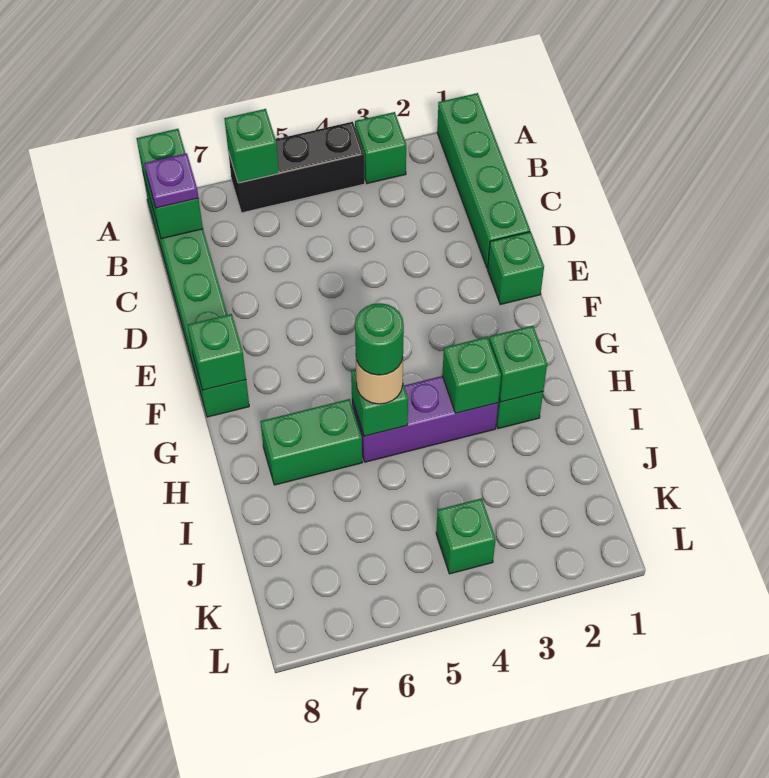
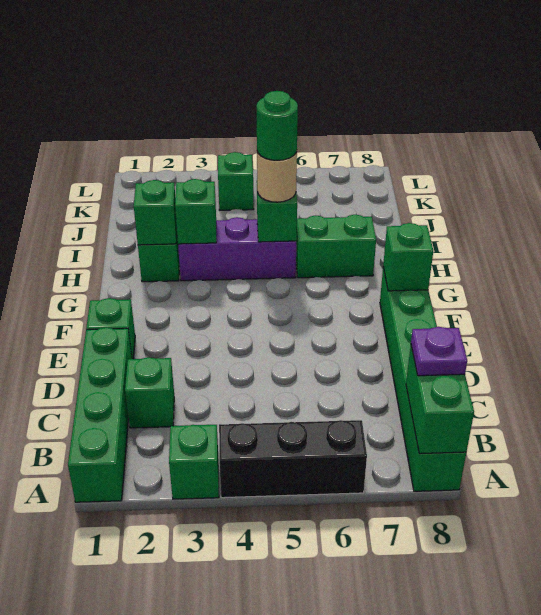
green 1x1 brick [224,109,279,183] -> green 1x1 brick moved to [125,357,174,428]

